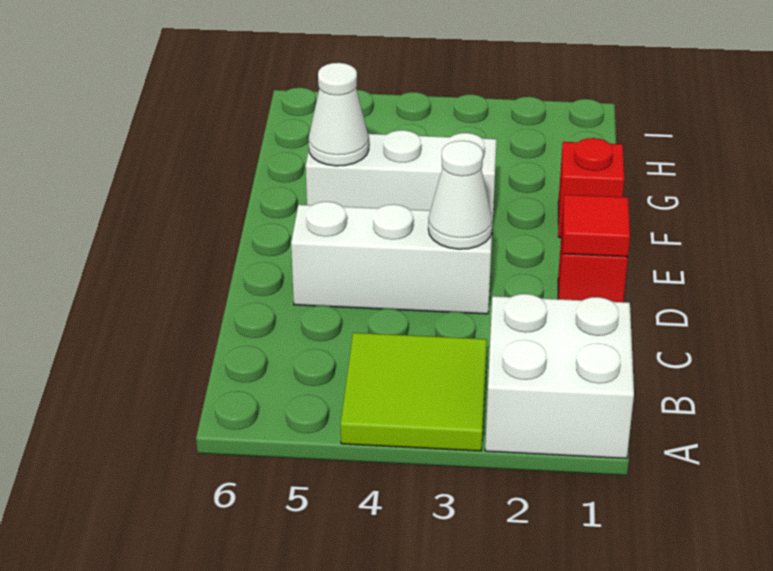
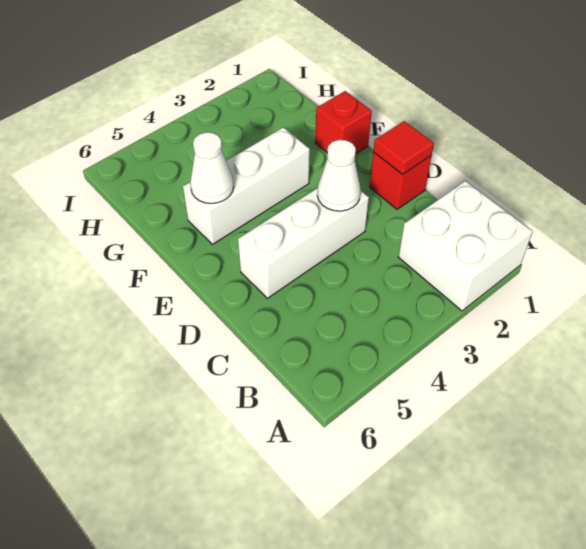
lime 2x2 tile [341,333,487,451] -> none

